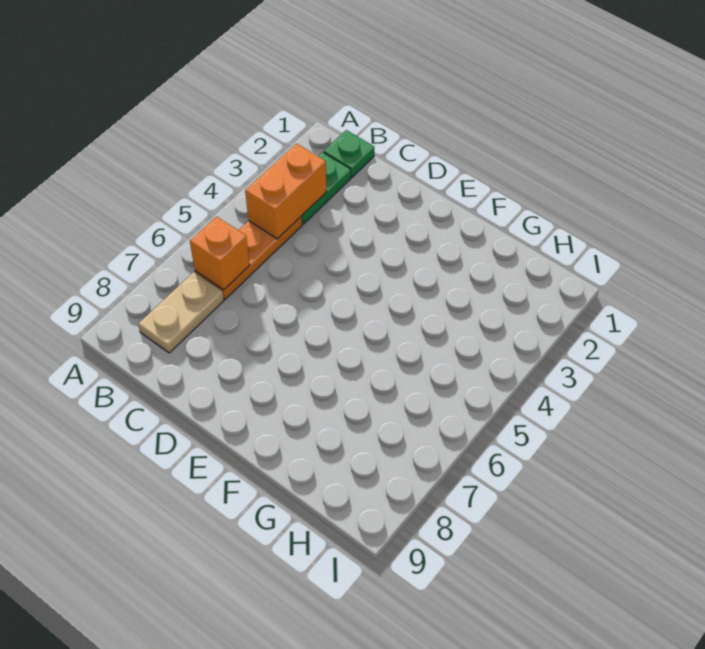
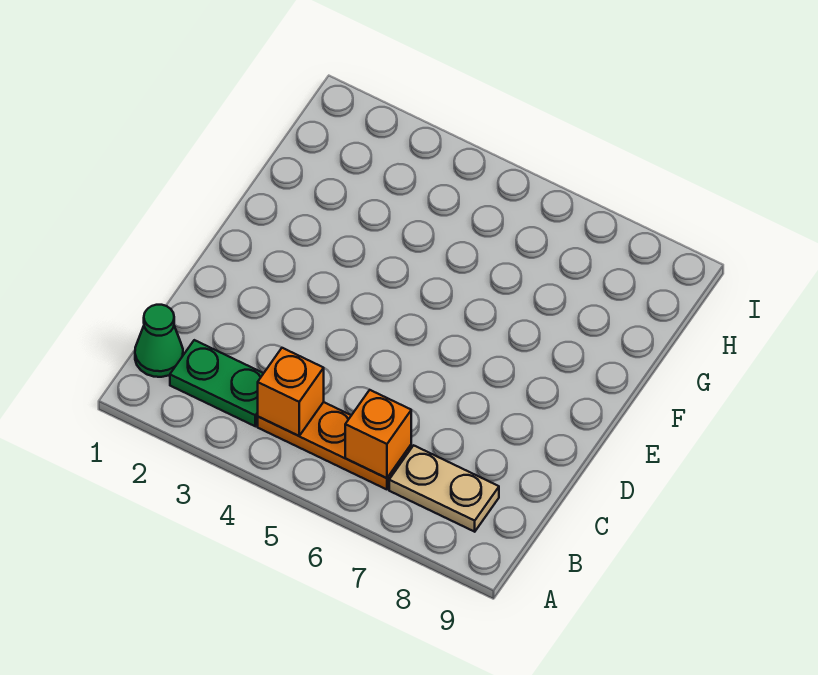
green 1x1 plate [324,130,374,178] -> green 1x1 cone [135,305,183,377]
orange 1x2 brick [245,143,327,239] -> orange 1x1 brick [258,348,324,436]

